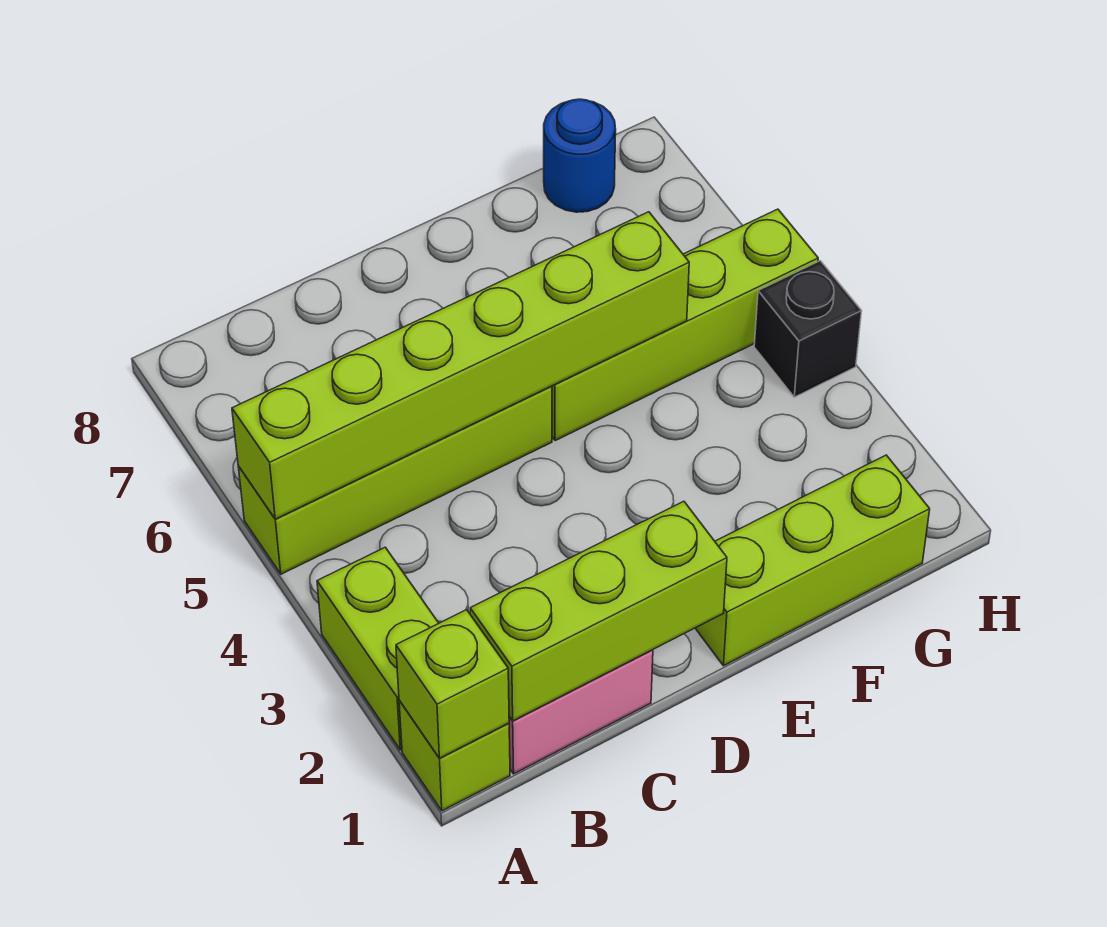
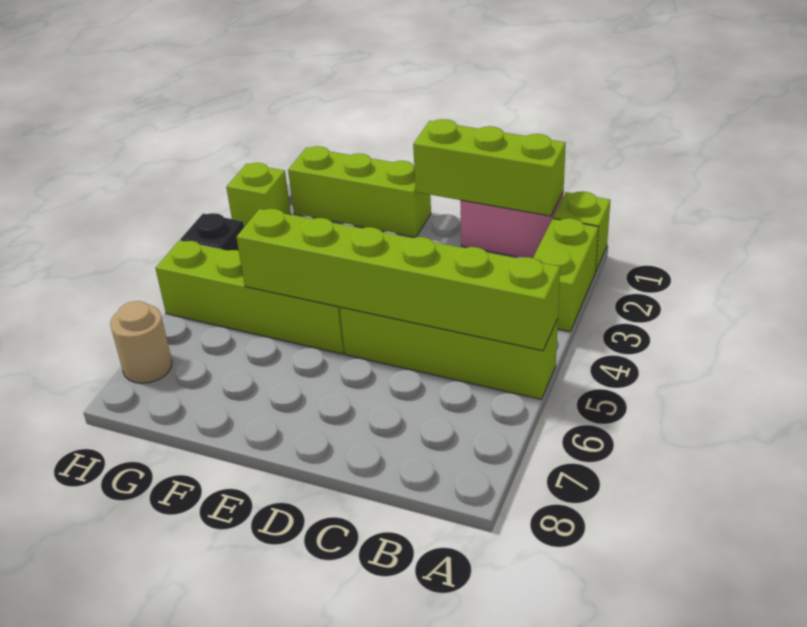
lime 1x1 brick [396,610,509,758] -> lime 1x1 brick moved to [226,163,291,227]
blue 1x1 round brick [544,99,616,212] -> none
none -> tan 1x1 round brick [110,301,172,383]

